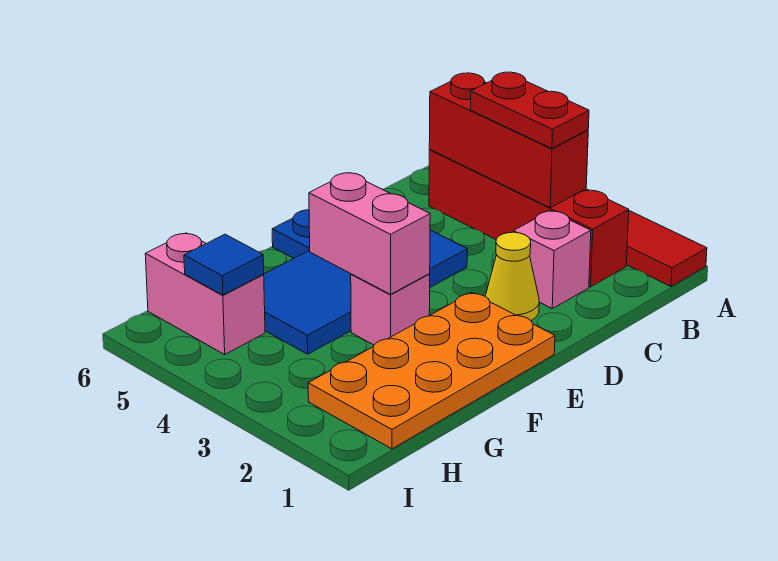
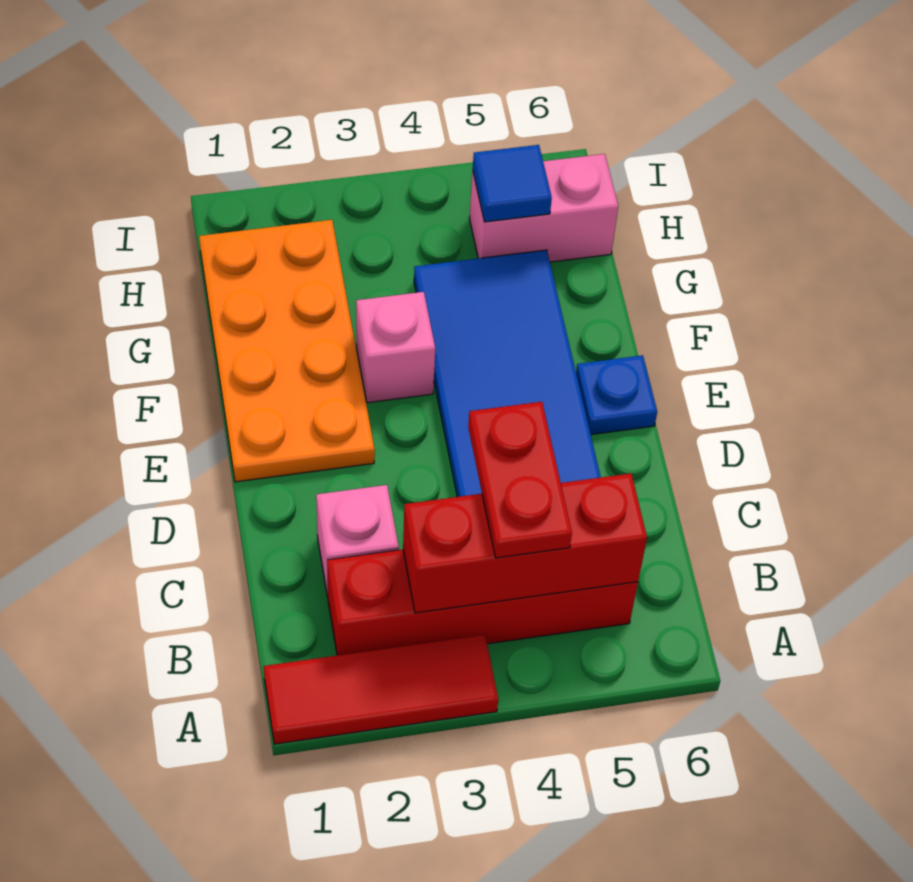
red 1x2 plate [470,72,589,149] -> red 1x2 plate turned to [468,402,572,558]
yellow 1x1 cone [485,232,539,321] -> none
pink 1x2 brick [309,173,430,294] -> none

